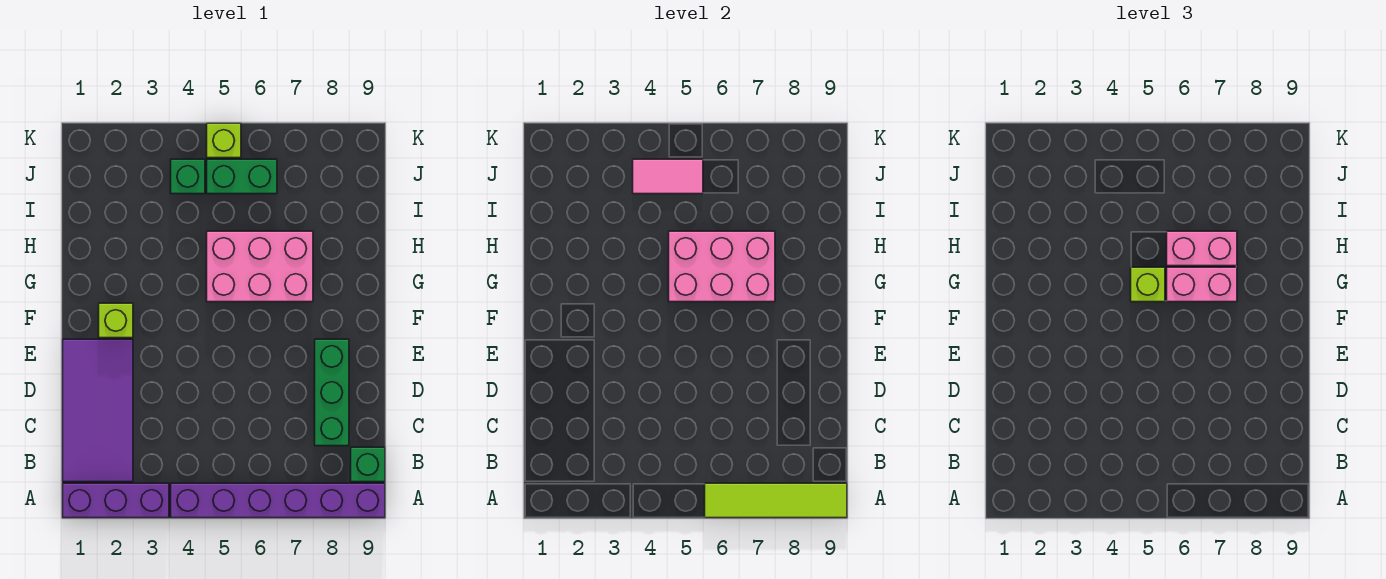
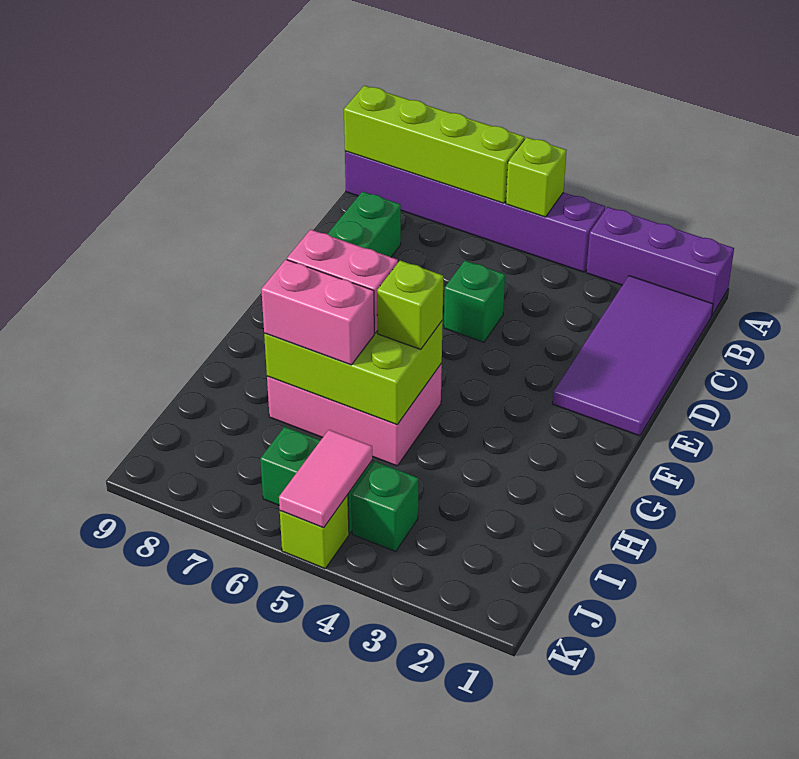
lime 1x4 tile [705,483,847,518] -> lime 1x4 brick [344,86,525,203]
green 1x1 brick [351,447,385,482] -> green 1x1 brick moved to [444,261,505,342]
lime 1x1 brick [99,303,133,338] -> lime 1x1 brick moved to [506,137,567,217]
pink 2x3 brick [669,231,775,302] -> lime 2x3 brick [264,320,443,425]
pink 1x2 tile [633,159,703,194] -> pink 1x2 tile turned to [279,430,372,528]

